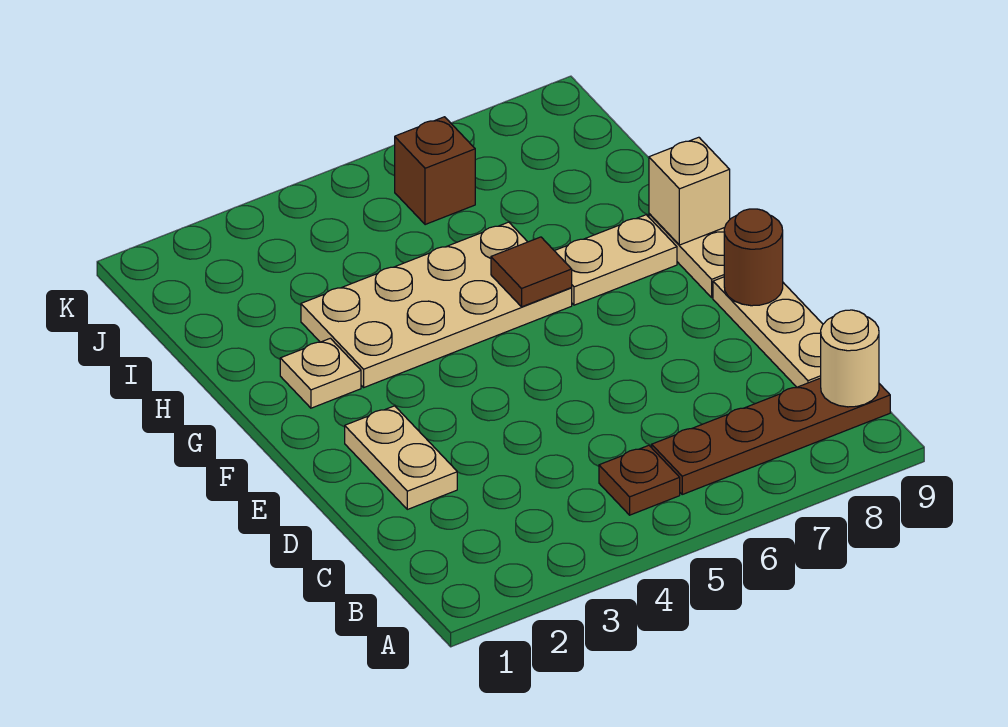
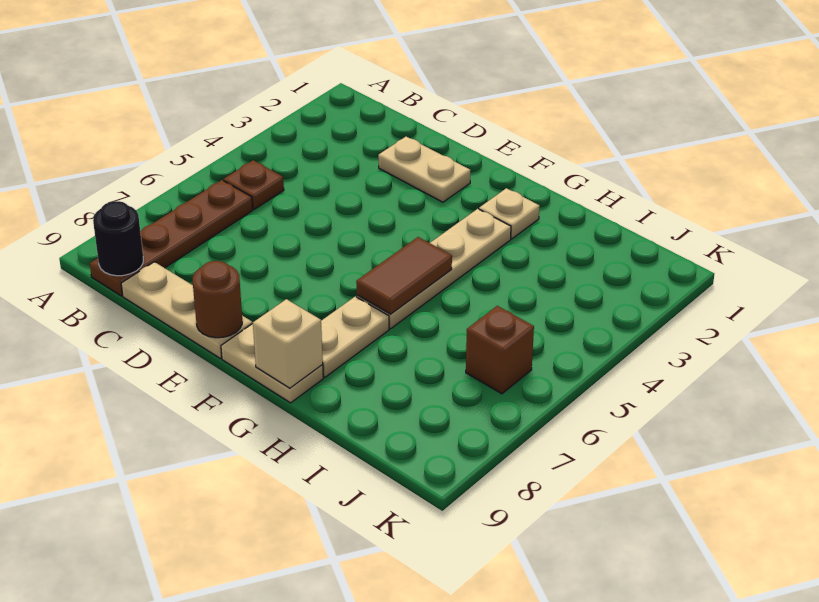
tan 1x1 round brick [821,310,879,407] -> black 1x1 round brick [93,201,143,276]
tan 2x4 plate [301,222,572,387] -> tan 1x4 plate [357,209,511,329]
brown 1x1 tile [491,237,572,307] -> brown 1x2 tile [356,237,452,314]

